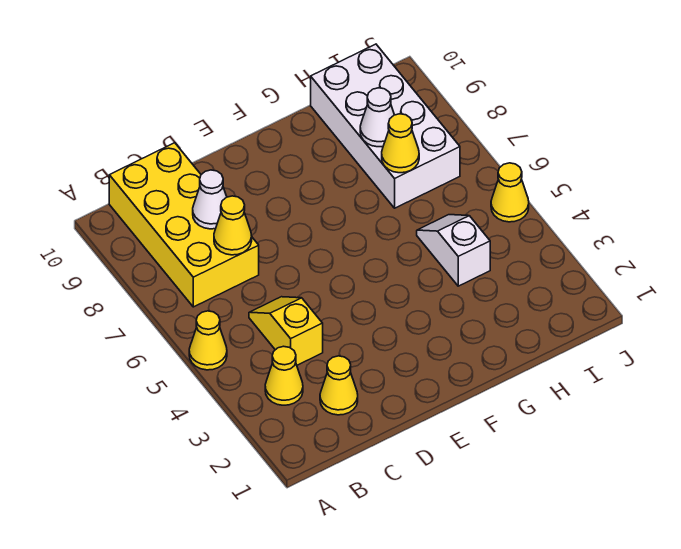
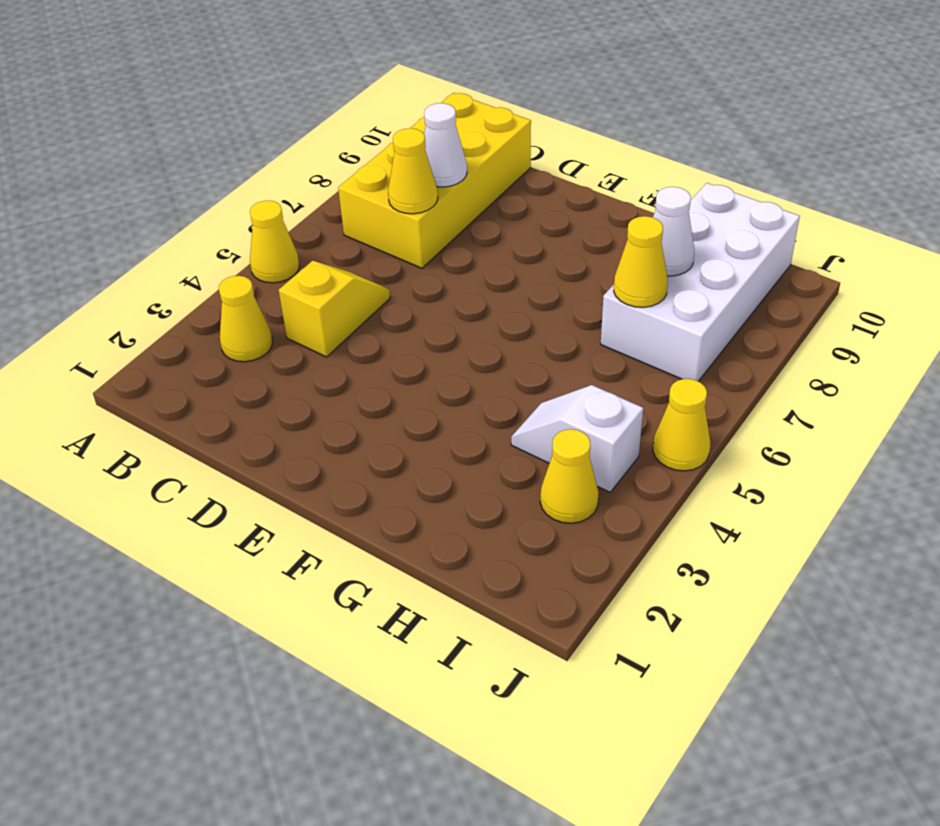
yellow 1x1 cone [320,356,358,415] -> yellow 1x1 cone moved to [540,429,599,523]
white 1x2 slope [417,215,490,286] -> white 1x2 slope turned to [511,385,643,492]

